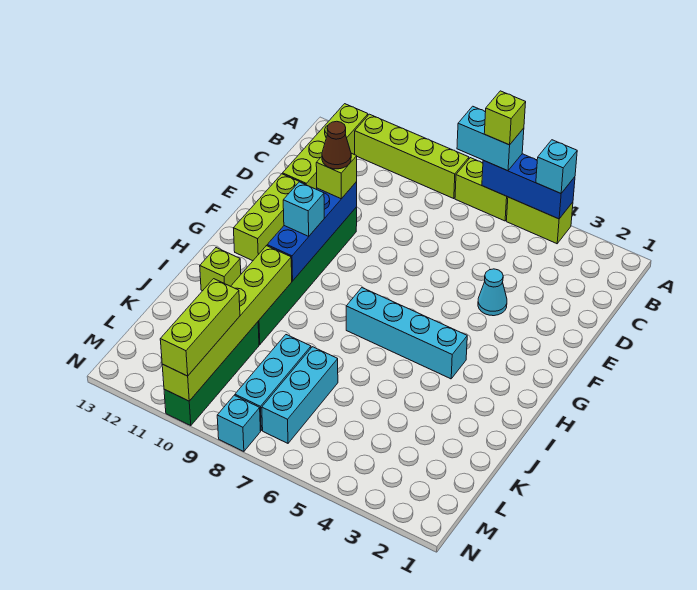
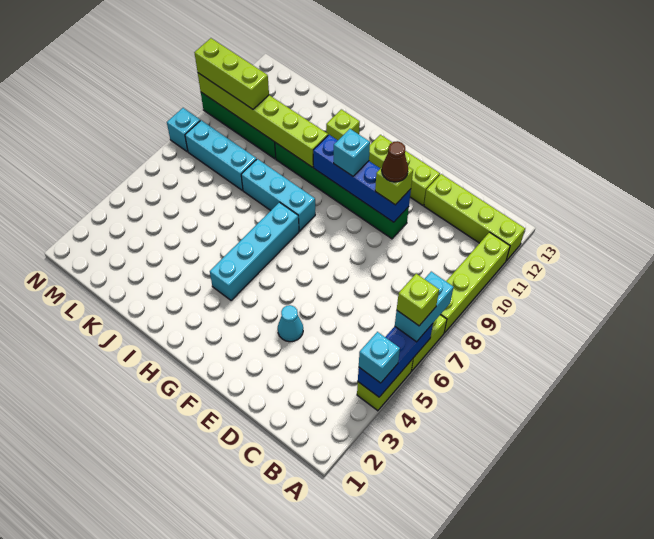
cyan 1x3 brick [262,347,338,443] -> cyan 1x3 brick moved to [241,159,315,231]

